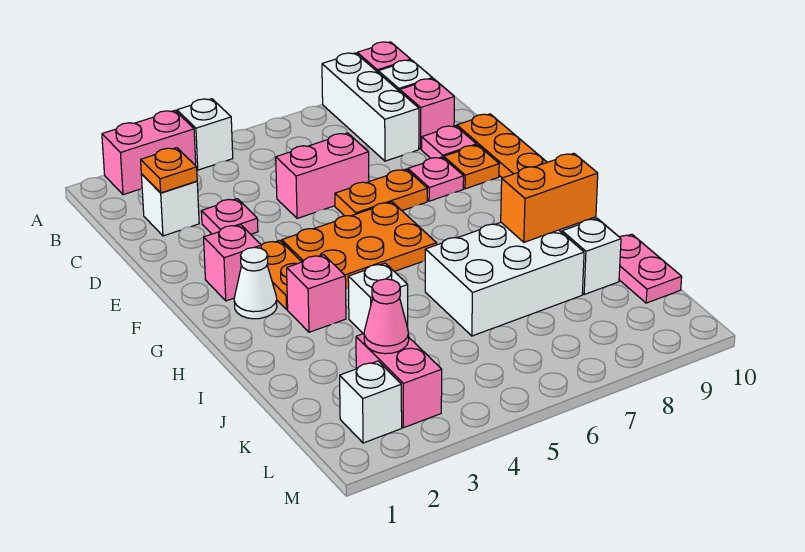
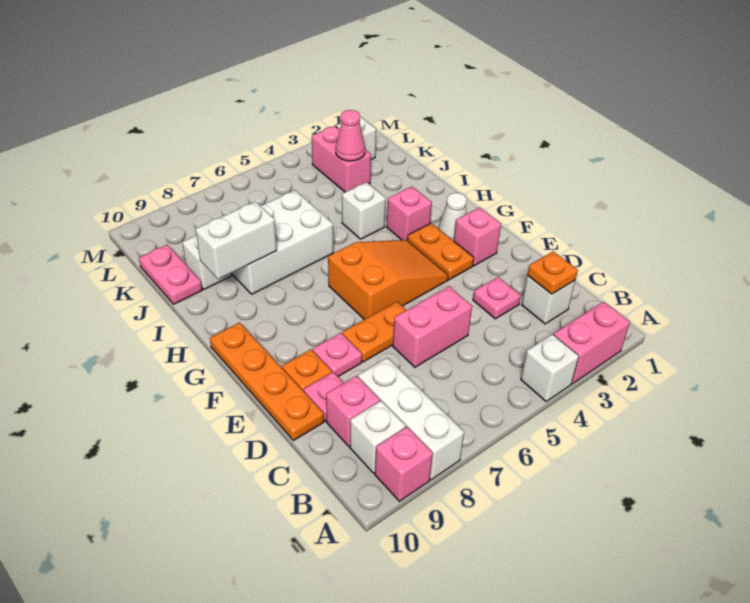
orange 2x3 plate [282,202,437,288] -> orange 2x3 slope [328,240,448,320]
orange 1x2 brick [501,153,598,242] -> white 1x2 brick [195,202,277,279]

